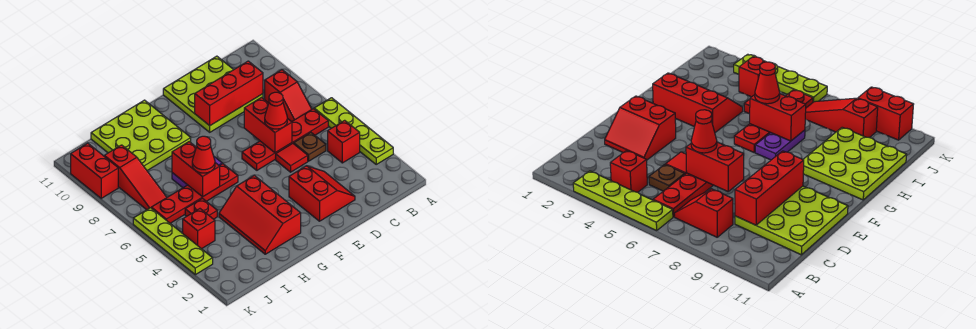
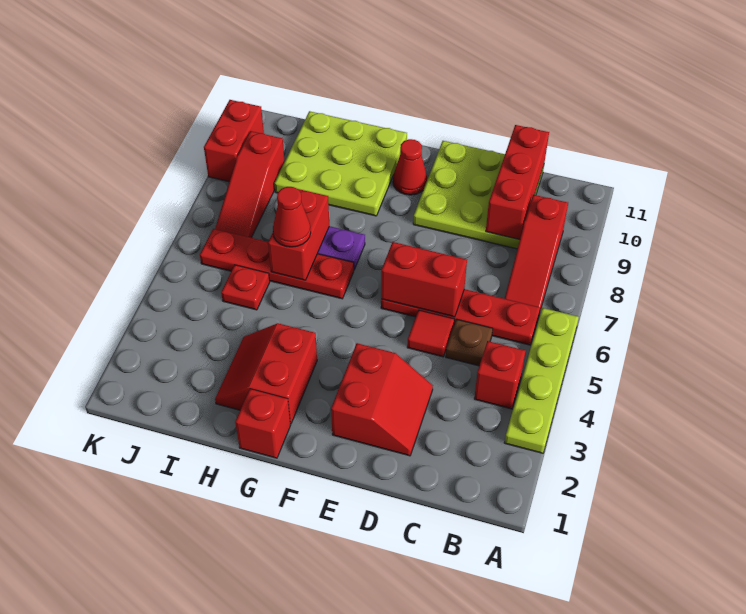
red 1x2 slope [265,70,312,122] -> red 1x3 slope [505,195,568,313]
red 1x3 brick [195,61,263,126] -> red 1x3 brick turned to [486,125,549,240]
red 1x2 brick [244,98,292,153] -> red 1x2 brick turned to [381,242,467,317]
red 1x1 cone [265,92,287,129] -> red 1x1 cone moved to [393,139,427,195]
red 2x3 slope [219,175,301,254] -> red 2x2 slope [215,323,317,424]
red 1x1 brick [183,209,215,249] -> red 1x1 brick moved to [235,389,291,458]
lime 1x4 plate [133,208,213,275] -> none

